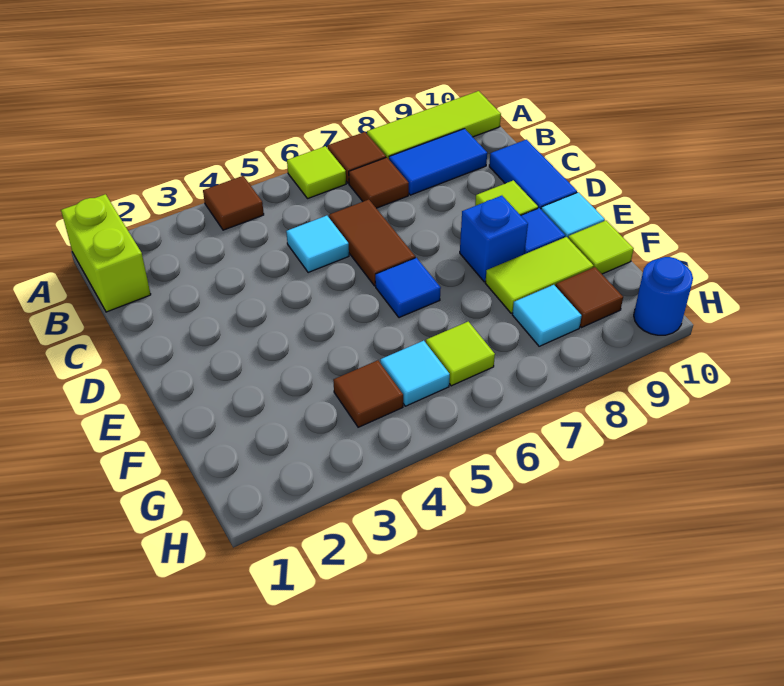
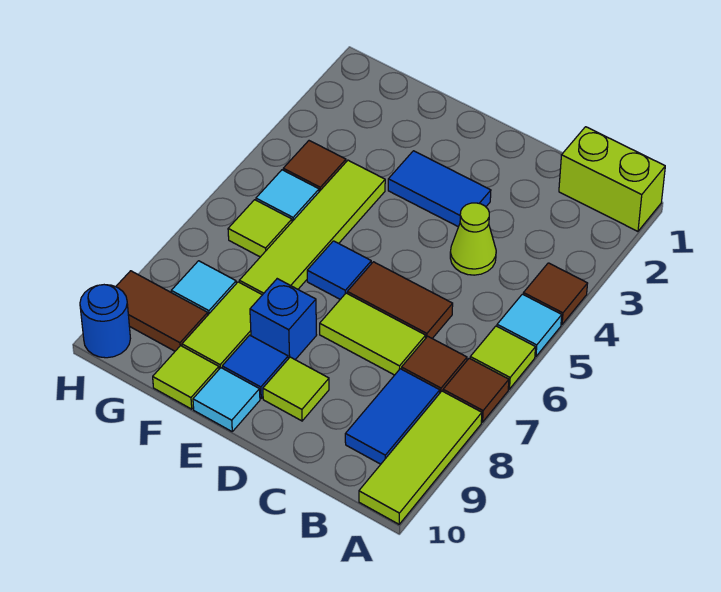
none -> lime 1x1 cone [450,203,496,275]
cyan 1x1 tile [286,216,349,273] -> cyan 1x1 tile moved to [497,294,562,357]
none -> lime 1x2 tile [320,293,426,375]
blue 1x2 tile [489,140,577,209] -> blue 1x2 tile moved to [388,151,491,227]
none -> lime 1x4 tile [239,160,385,295]
brown 1x1 tile [556,267,623,328] -> brown 1x2 tile [116,271,208,351]

